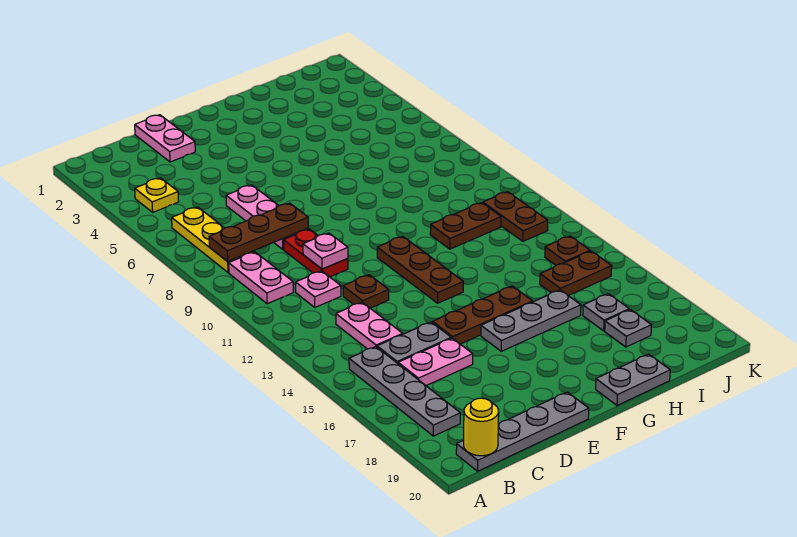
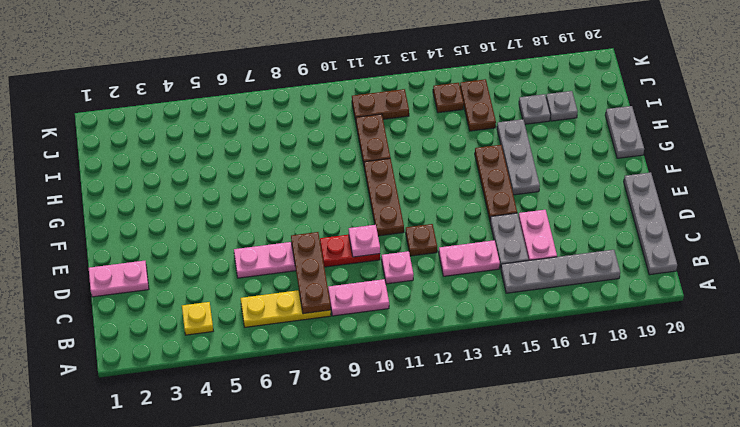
yellow 1x1 round brick [464,398,499,456] -> none
brown 1x3 plate [377,236,463,303] -> brown 1x3 plate turned to [364,158,404,236]

